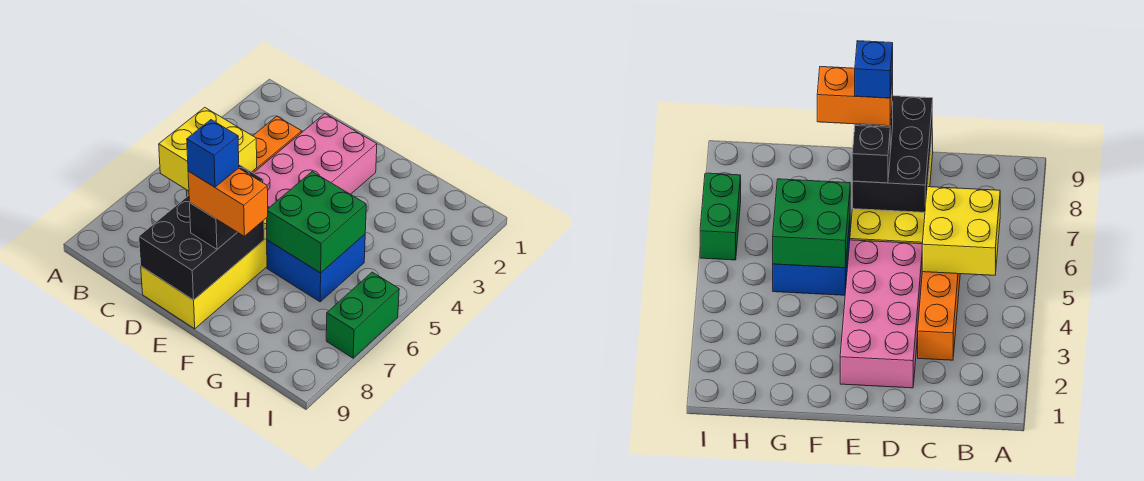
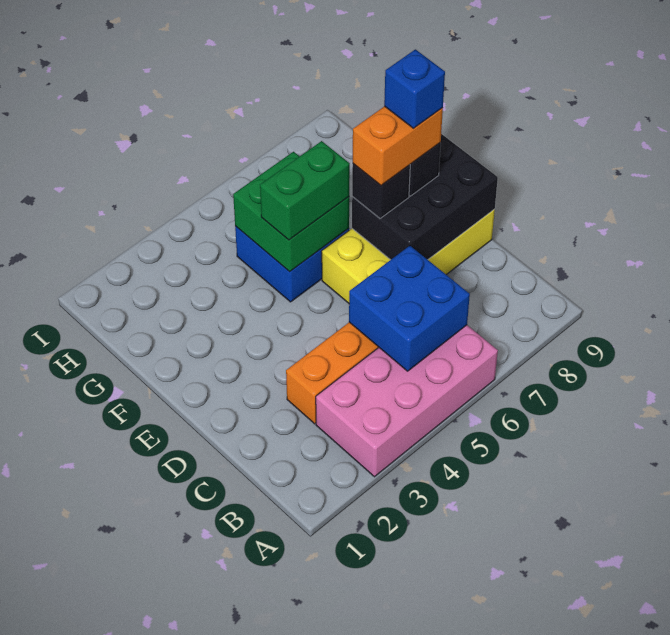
yellow 2x2 brick [159,107,257,191] -> blue 2x2 brick [349,246,470,371]
pink 2x4 brick [254,114,377,208] -> pink 2x4 brick moved to [316,325,498,477]
orange 1x2 brick [188,168,268,236] -> orange 1x2 brick turned to [353,106,443,185]
green 1x2 brick [326,272,399,358] -> green 1x2 brick moved to [260,141,350,240]

